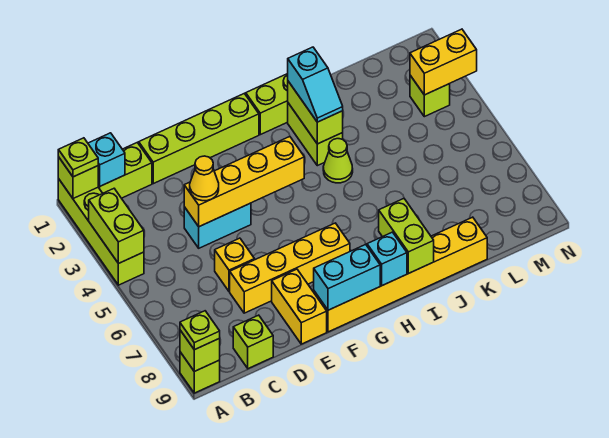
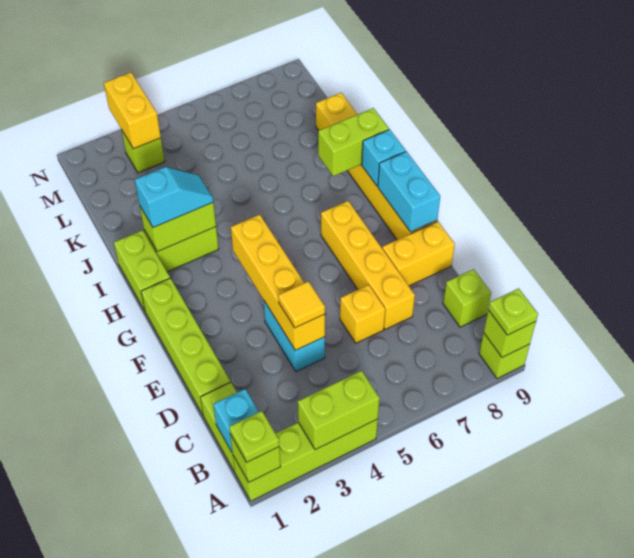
yellow 1x1 cone [190,156,219,201] -> yellow 1x1 tile [278,281,325,328]
lime 1x1 cone [323,139,353,183] -> none

